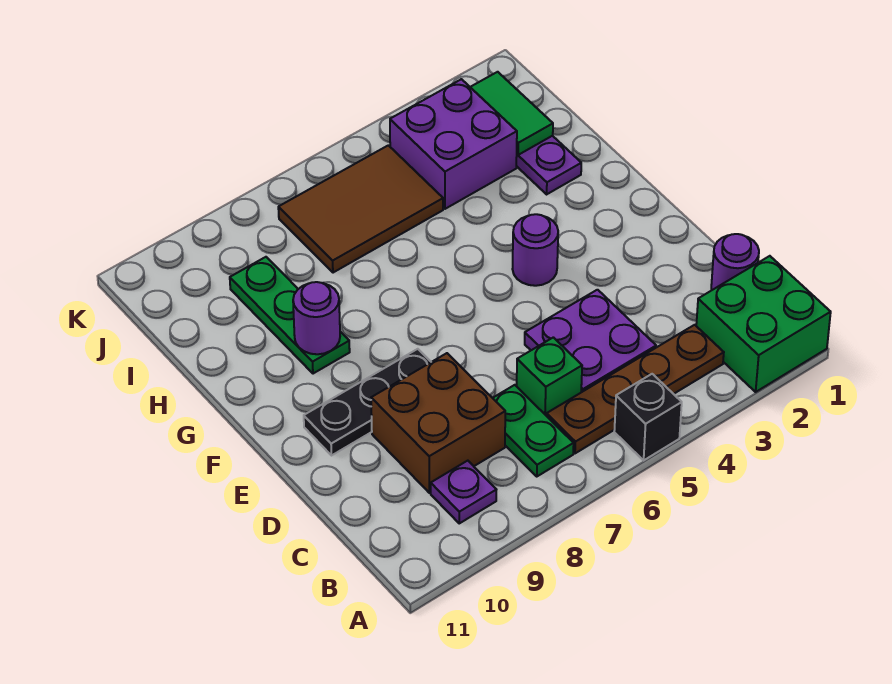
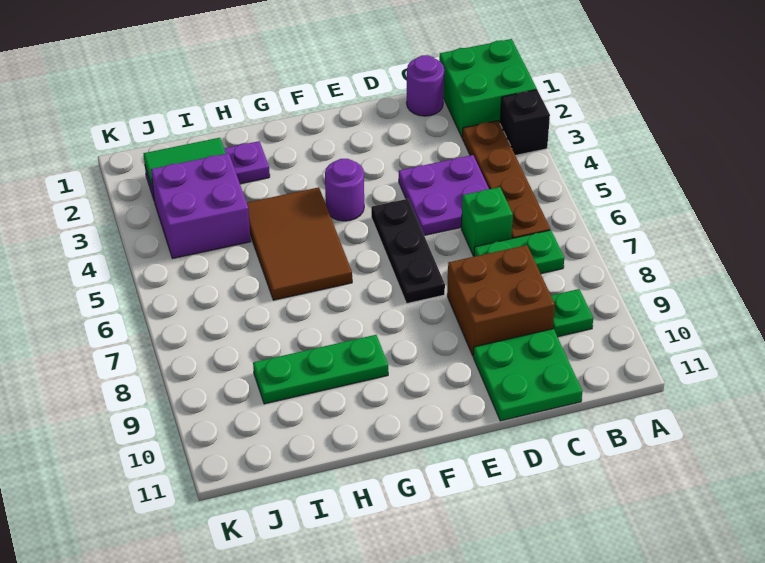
black 1x1 brick [614,374,682,460] -> black 1x1 brick moved to [500,90,550,155]
purple 1x1 plate [431,461,496,523] -> green 1x1 plate [551,289,593,337]
none -> green 2x2 plate [473,329,582,421]
black 1x3 plate [304,349,431,455] -> black 1x3 plate moved to [371,199,445,303]
purple 1x1 round brick [293,282,340,354] -> none
brown 2x3 tile [278,145,443,273] -> brown 2x3 tile moved to [247,187,352,300]

